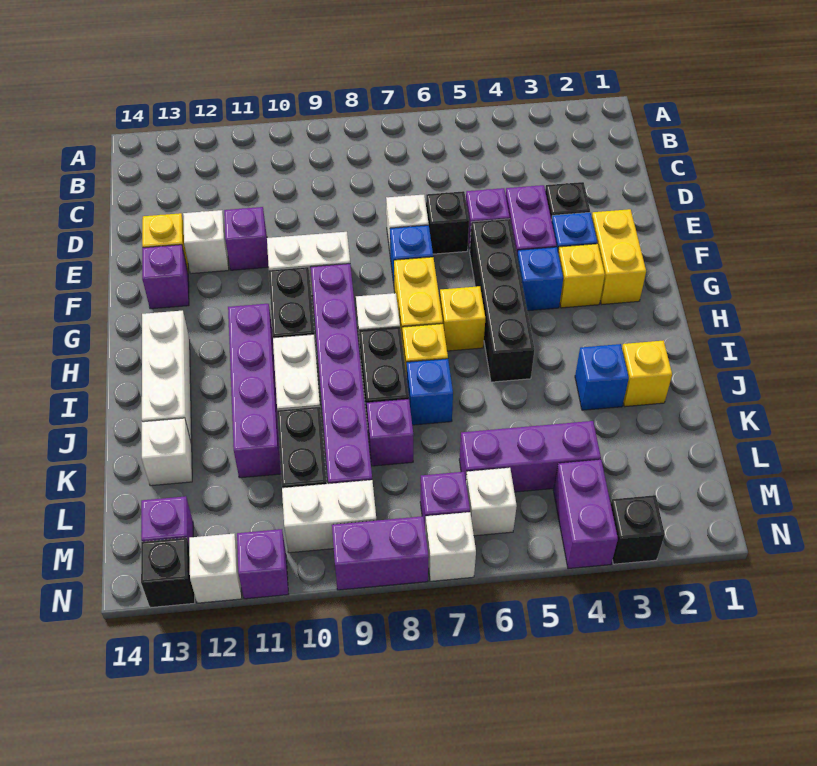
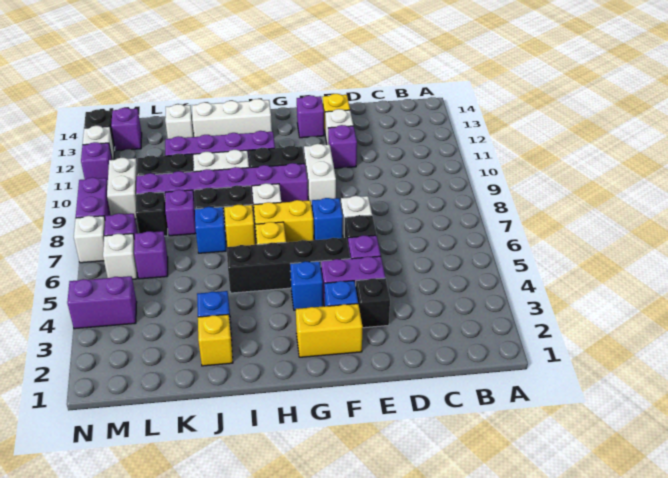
yellow 1x1 brick [558,244,605,308] -> none
purple 1x3 brick [459,421,601,492] -> purple 1x1 brick [134,231,168,279]
black 1x1 brick [611,495,665,564] -> black 1x1 brick moved to [135,192,168,236]

